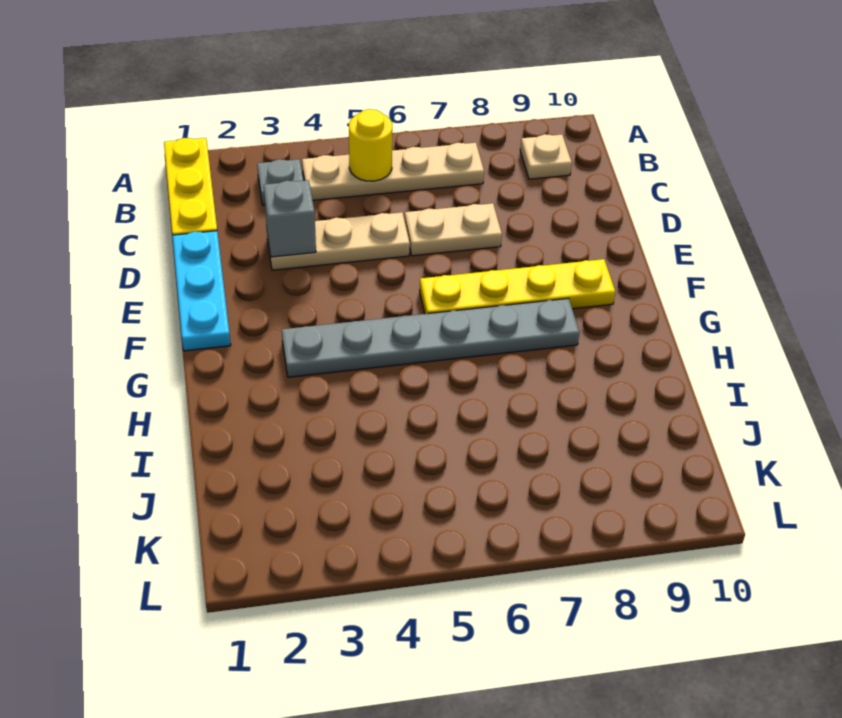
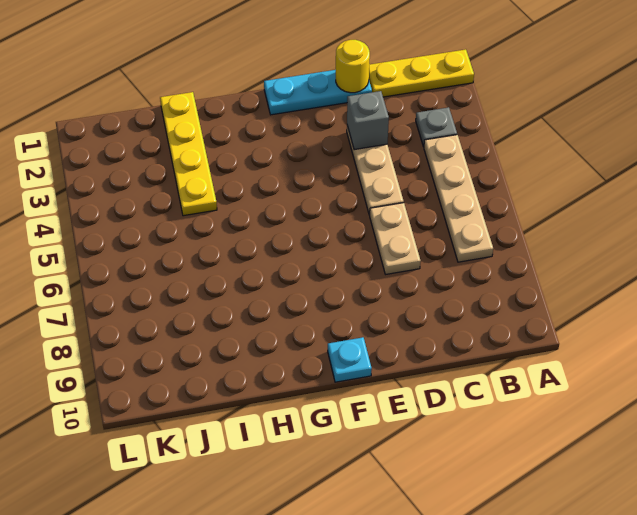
yellow 1x1 round brick [349,109,392,181] -> yellow 1x1 round brick moved to [336,40,370,93]
tan 1x1 plate [520,134,572,179] -> none
yellow 1x4 plate [420,259,615,314] -> yellow 1x4 plate moved to [160,92,217,216]
none -> cyan 1x1 plate [328,337,372,382]
grey 1x6 plate [282,298,579,377] -> none

